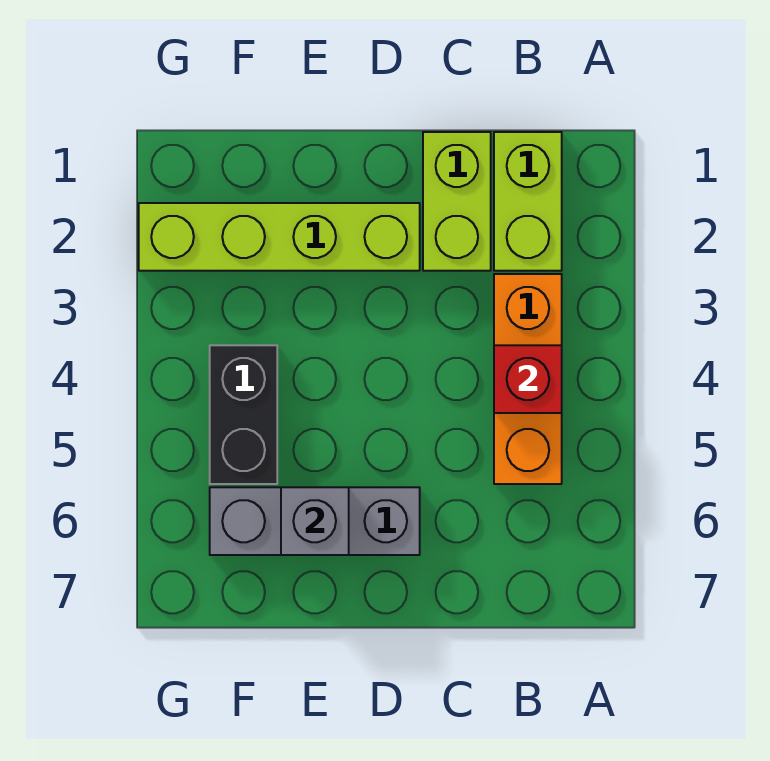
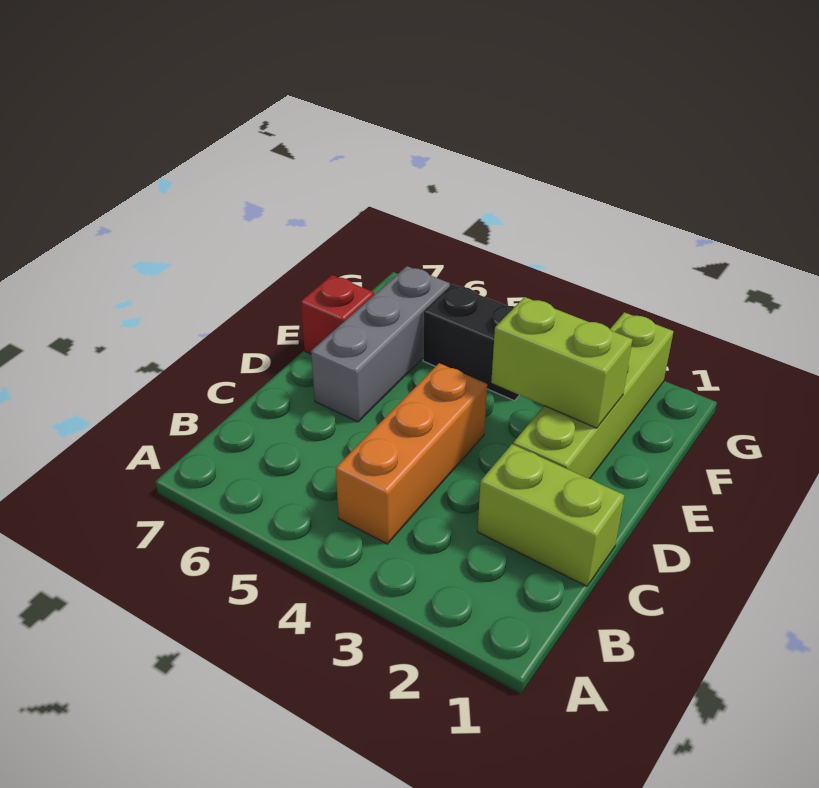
lime 1x2 brick [494,132,562,271] -> lime 1x2 brick moved to [491,297,632,428]
orange 1x3 brick [494,274,562,484] -> orange 1x3 brick turned to [336,363,487,544]
red 1x1 brick [494,345,562,413] -> red 1x1 brick moved to [301,275,374,354]
grey 1x1 brick [281,487,349,555] -> none

